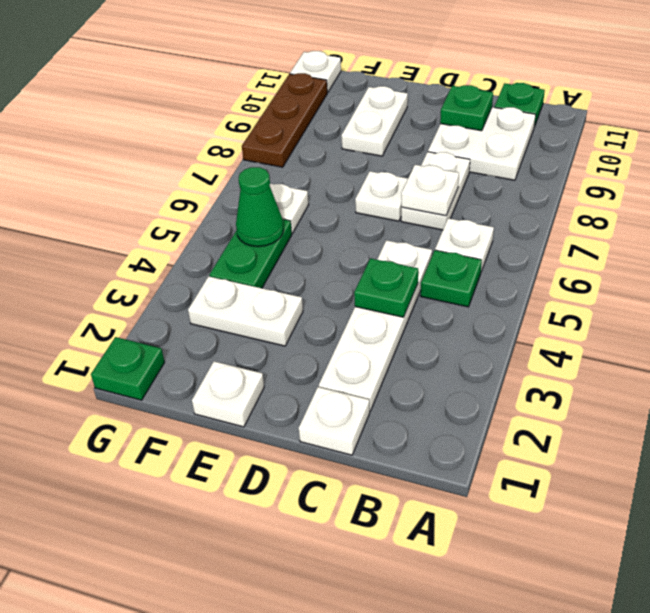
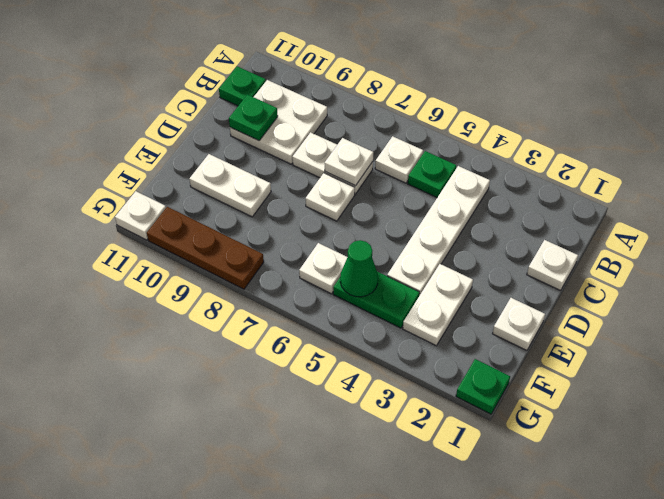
white 1x4 plate [319,240,432,411] -> white 1x4 plate turned to [387,166,490,296]
green 1x1 plate [354,258,418,317] -> none

